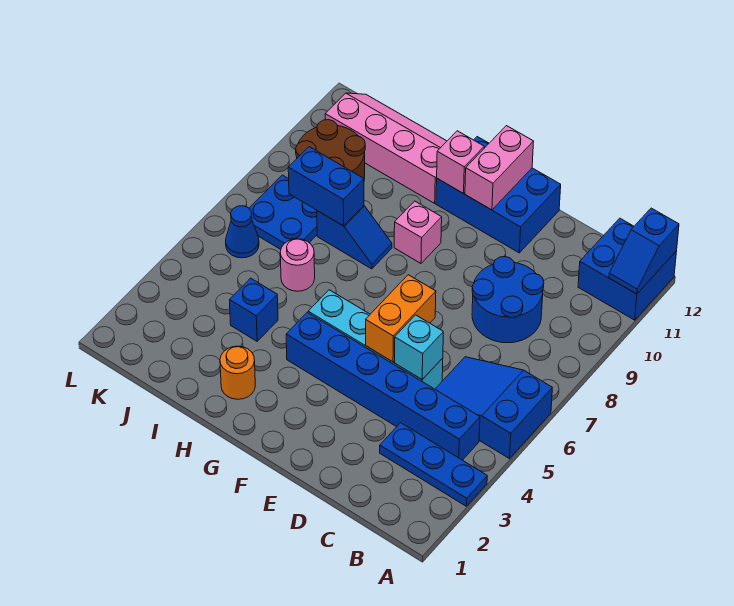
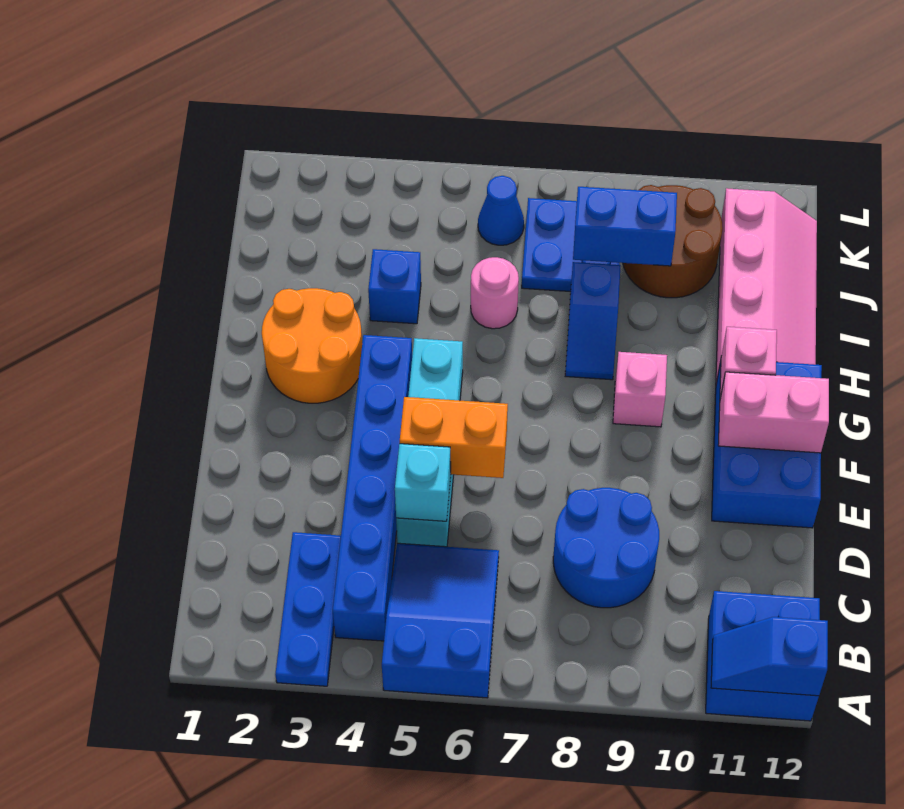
orange 1x1 round brick [220,346,255,399] -> orange 2x2 round brick [262,288,362,403]
blue 1x2 brick [288,147,364,226] -> blue 1x2 brick turned to [573,187,677,266]

